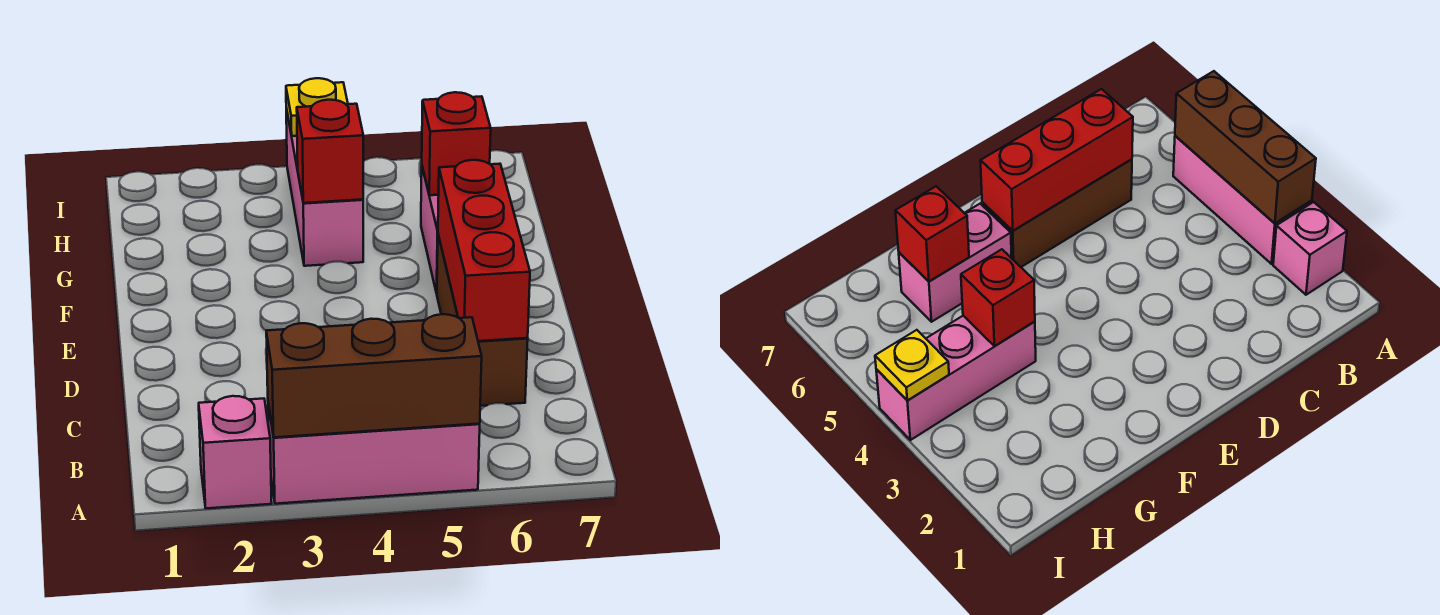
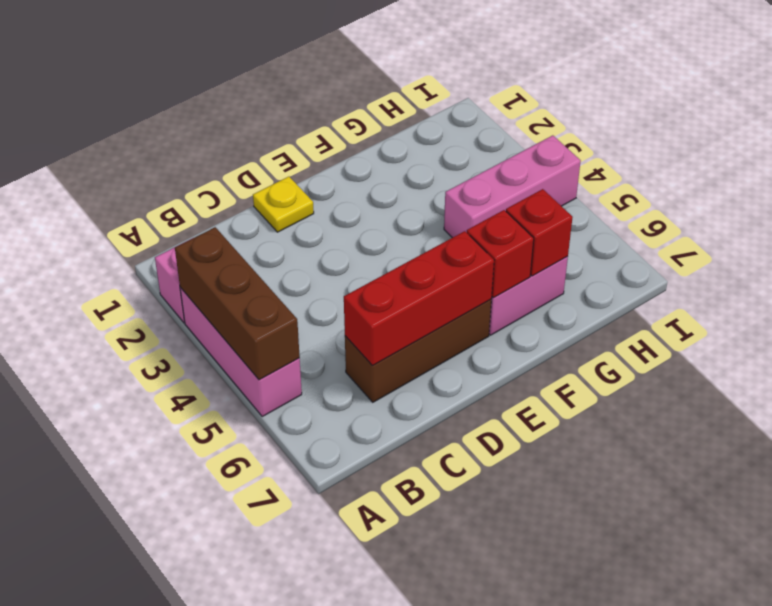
red 1x1 brick [297,100,363,203] -> red 1x1 brick moved to [467,210,534,298]
yellow 1x1 plate [286,78,348,136] -> yellow 1x1 plate moved to [253,177,314,232]

